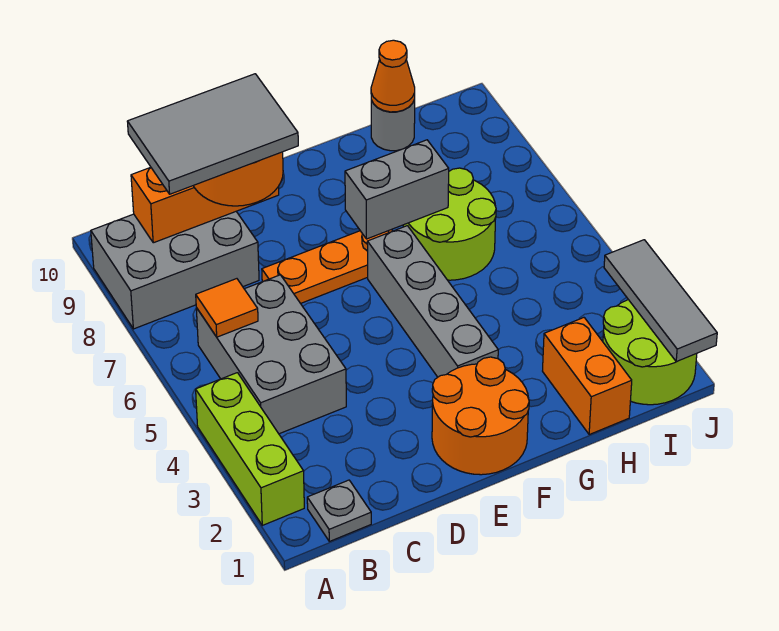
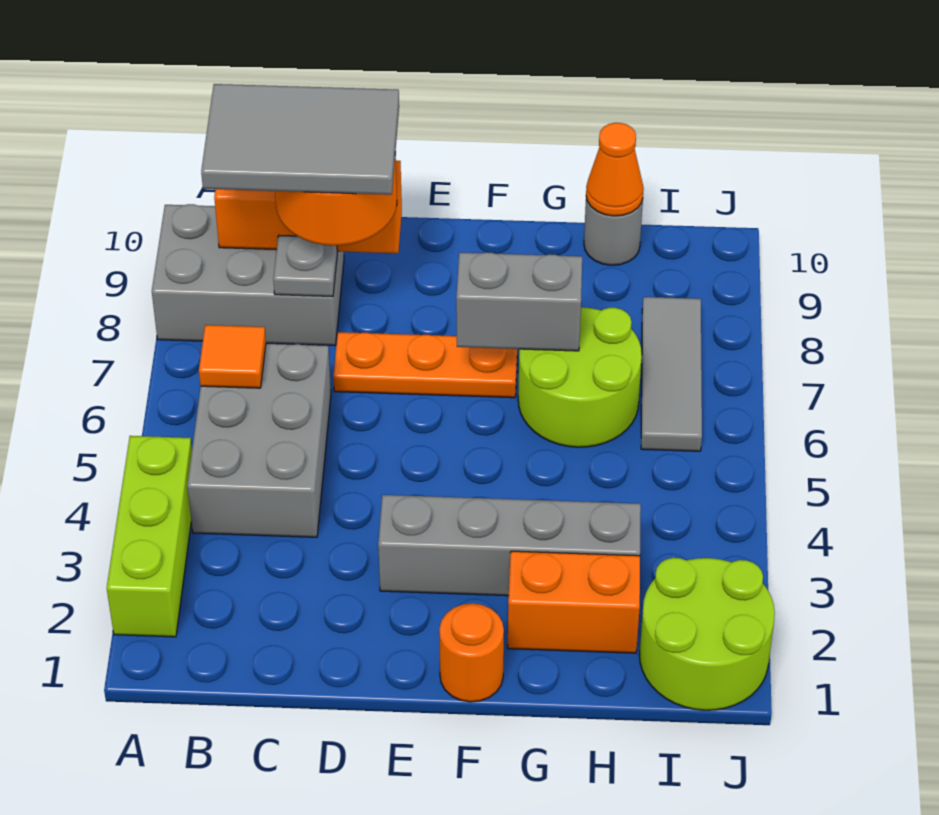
grey 1x1 plate [307,480,371,541] -> grey 1x1 plate moved to [273,235,338,297]
orange 2x2 round brick [432,357,529,475] -> orange 1x1 round brick [439,603,504,702]
grey 1x4 brick [367,226,498,377] -> grey 1x4 brick turned to [378,495,641,596]
orange 1x2 brick [543,318,632,435] -> orange 1x2 brick turned to [508,551,640,653]
grey 1x3 tile [604,240,717,362] -> grey 1x3 tile moved to [641,297,702,451]

